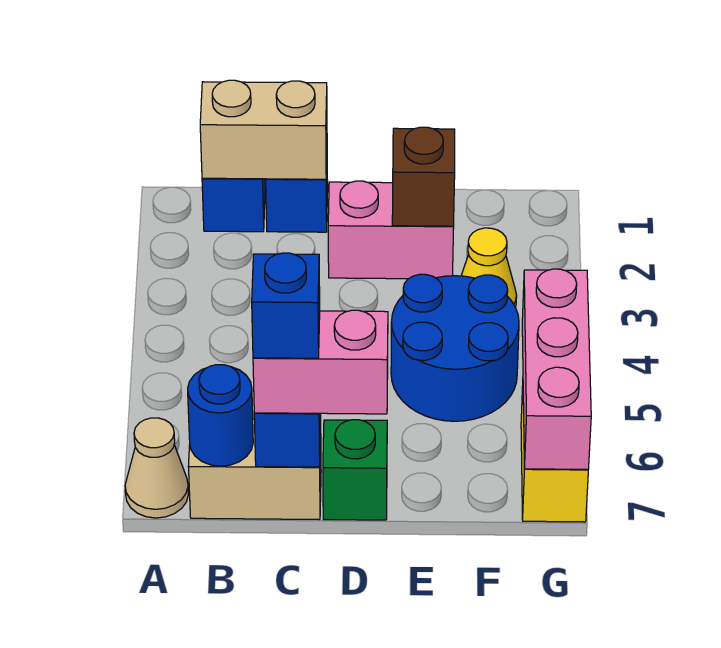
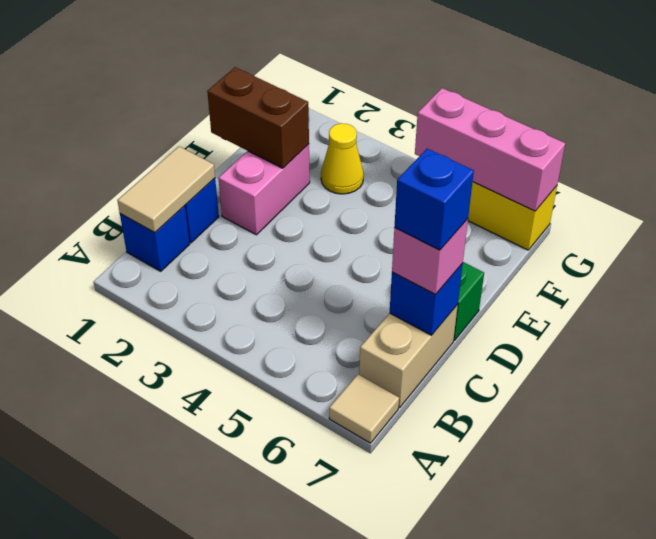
tan 1x1 cone [125,418,188,518] -> tan 1x1 tile [329,374,399,443]
tan 1x2 brick [200,80,327,179] -> tan 1x2 tile [117,147,215,232]
blue 1x1 round brick [188,365,253,466] -> none
pink 1x2 brick [253,310,388,414] -> pink 1x1 brick [392,219,468,294]
brown 1x1 brick [392,127,455,226] -> brown 1x2 brick [207,67,309,168]
blue 2x2 round brick [391,274,519,421] -> none

